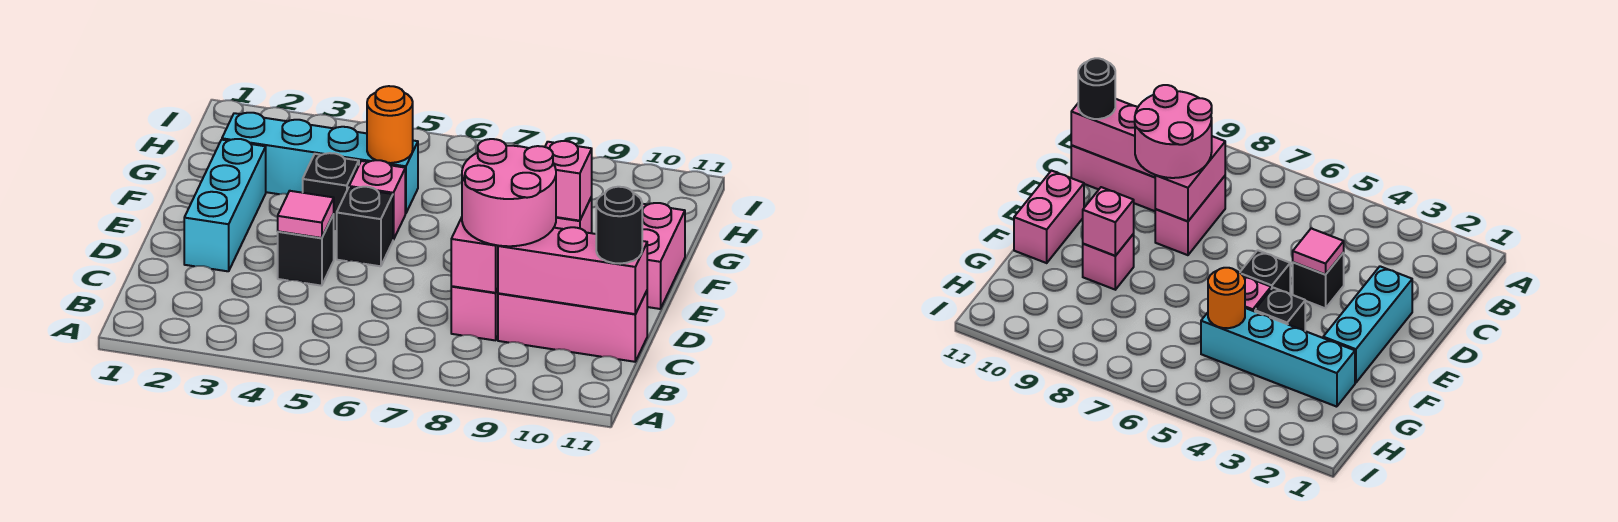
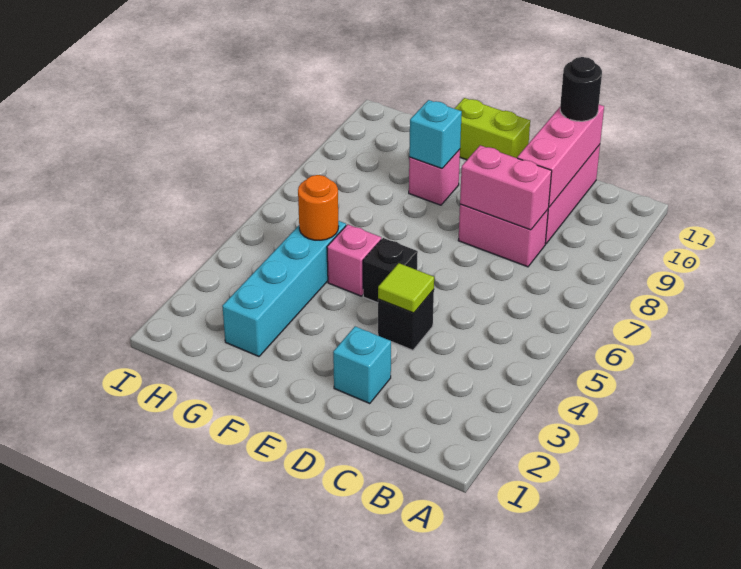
pink 2x2 round brick [462,139,556,246] -> none
cyan 1x3 brick [184,139,266,271] -> cyan 1x1 brick [333,326,391,404]
pink 1x1 tile [278,191,334,238] -> lime 1x1 tile [378,263,434,313]
pink 1x2 brick [642,203,685,309] -> lime 1x2 brick [454,98,530,160]
black 1x1 brick [303,153,359,231] -> none
pink 1x1 brick [545,141,592,221] -> cyan 1x1 brick [409,100,462,168]

